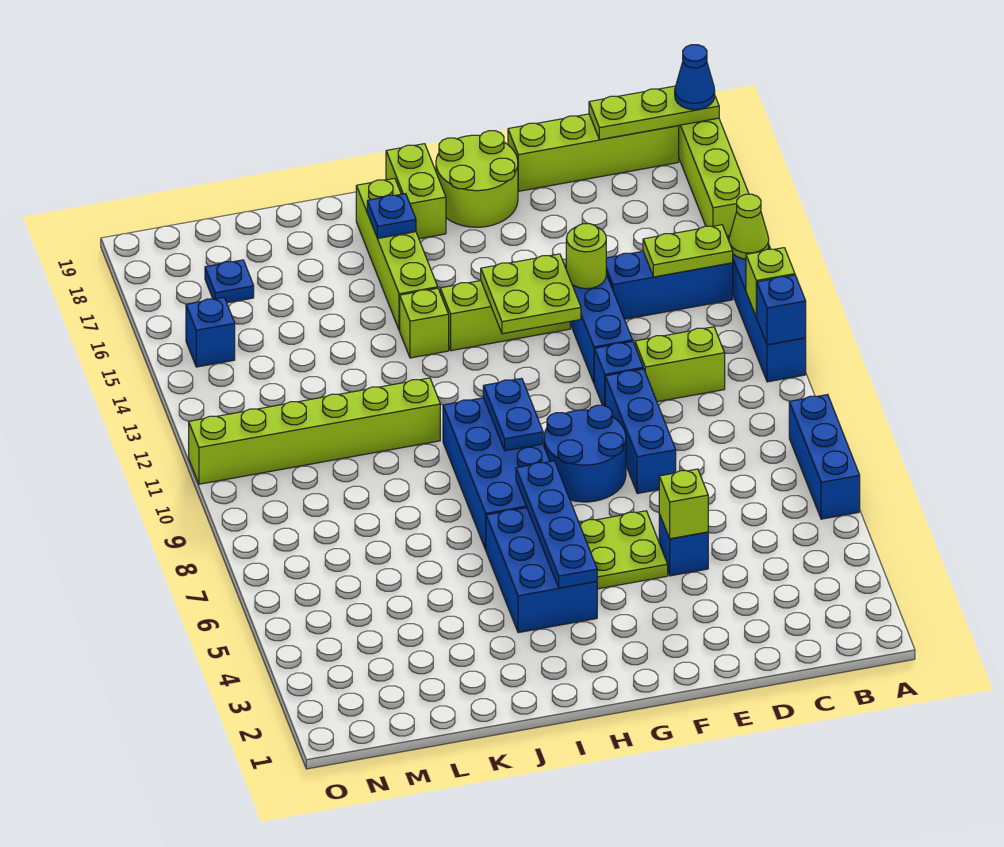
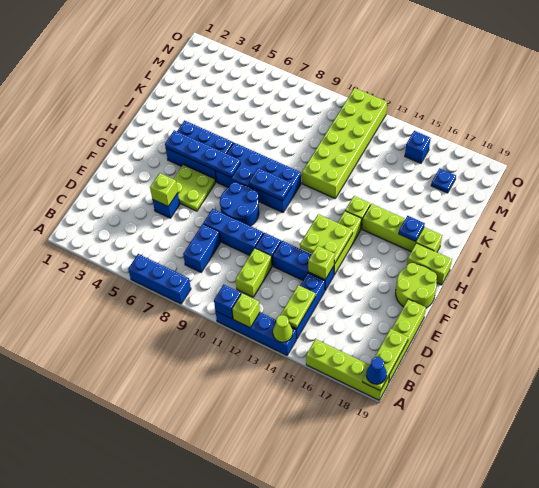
none -> blue 1x2 brick [183,224,220,272]
lime 1x1 round brick [566,224,606,289] -> lime 1x1 brick [308,246,335,280]
lime 1x6 brick [189,378,440,484] -> lime 2x6 brick [302,88,387,198]

